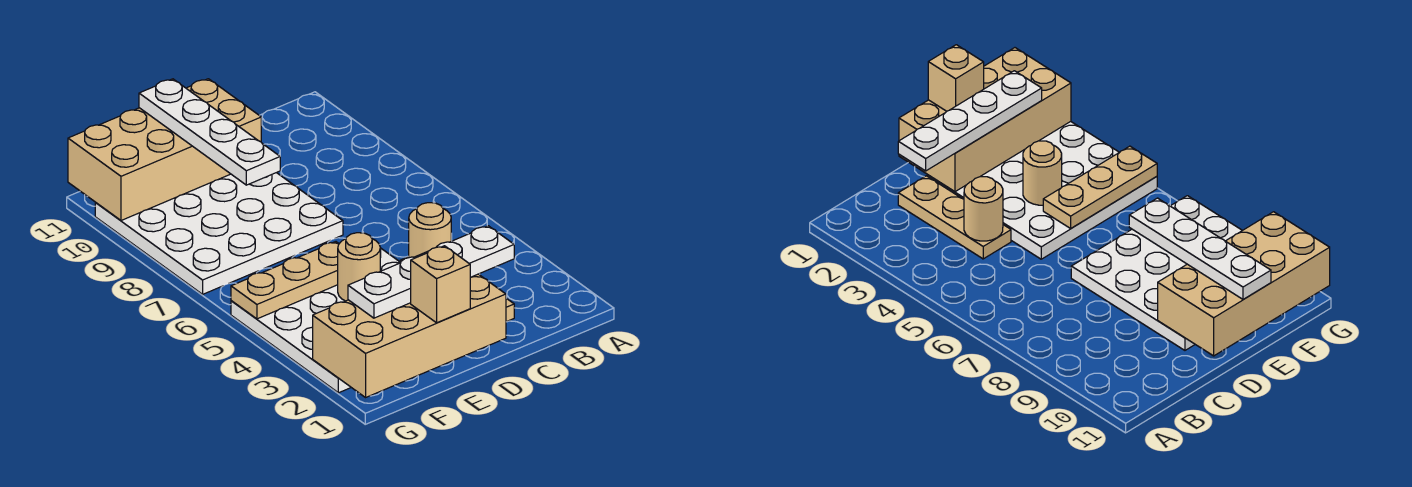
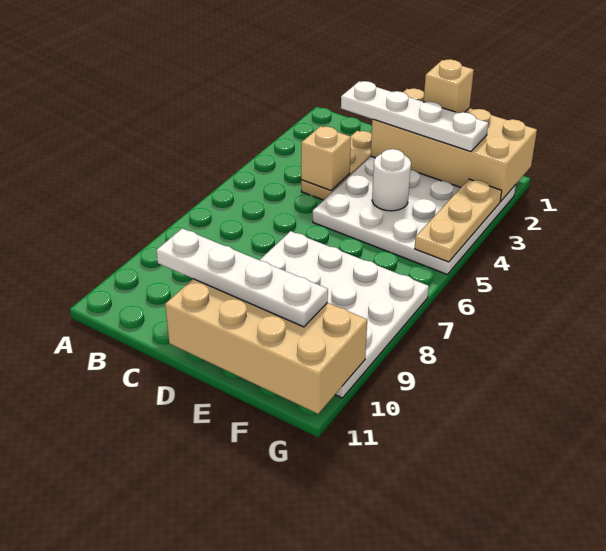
tan 1x1 round brick [409,203,451,258] -> tan 1x1 brick [301,126,351,191]
tan 1x1 round brick [338,233,380,301] -> white 1x1 round brick [372,149,411,211]
tan 1x3 plate [231,242,339,319] -> tan 1x3 plate turned to [415,179,502,262]
white 1x4 plate [139,79,280,185] -> white 1x4 plate turned to [156,228,328,327]

